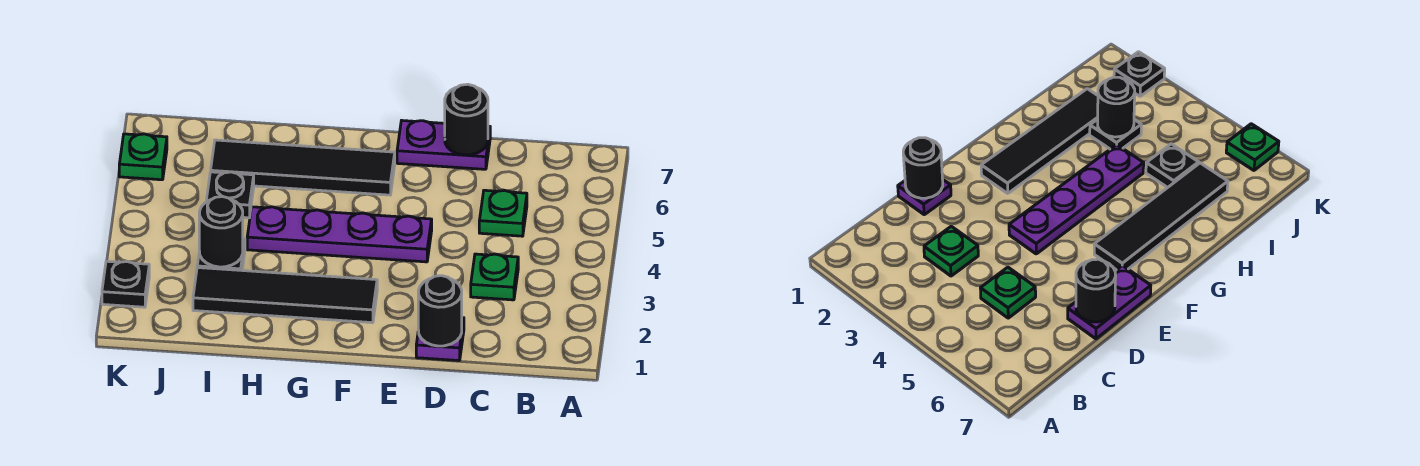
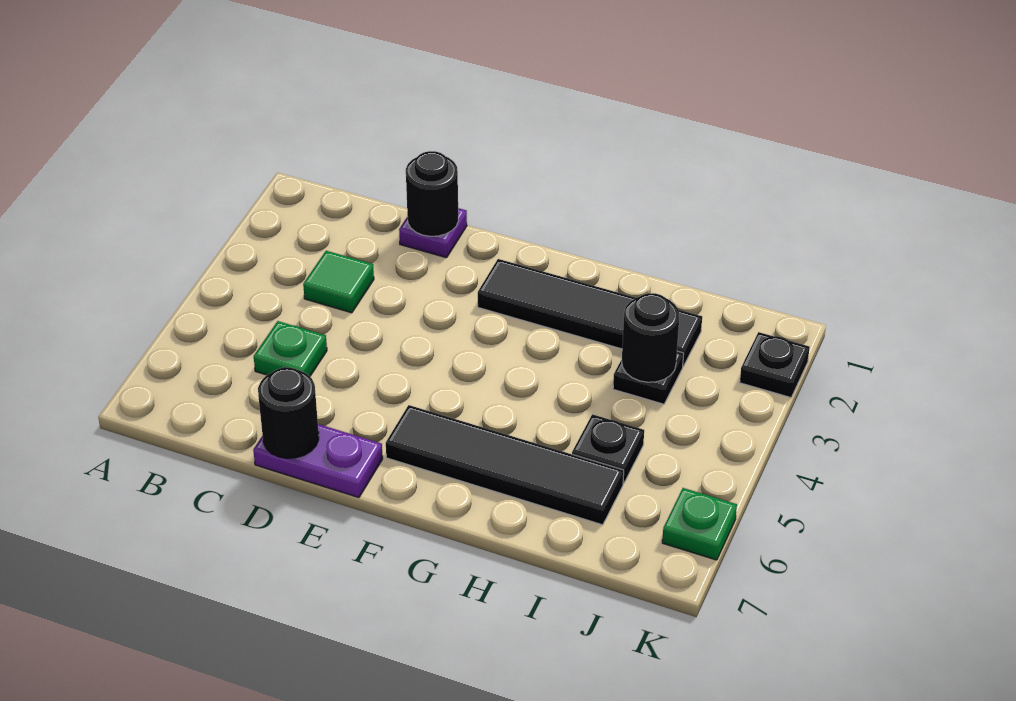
green 1x1 plate [471,254,518,300] -> green 1x1 tile [303,251,374,313]
purple 1x4 plate [247,207,432,262] -> none

